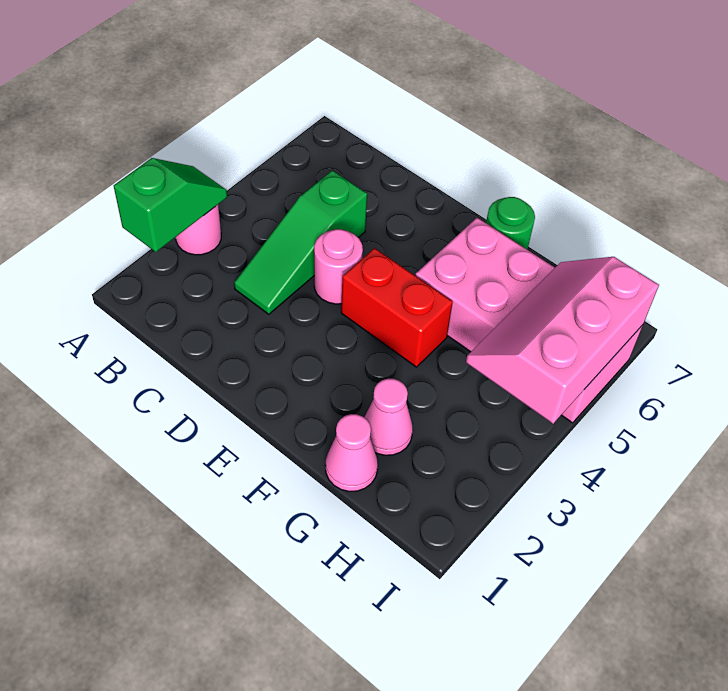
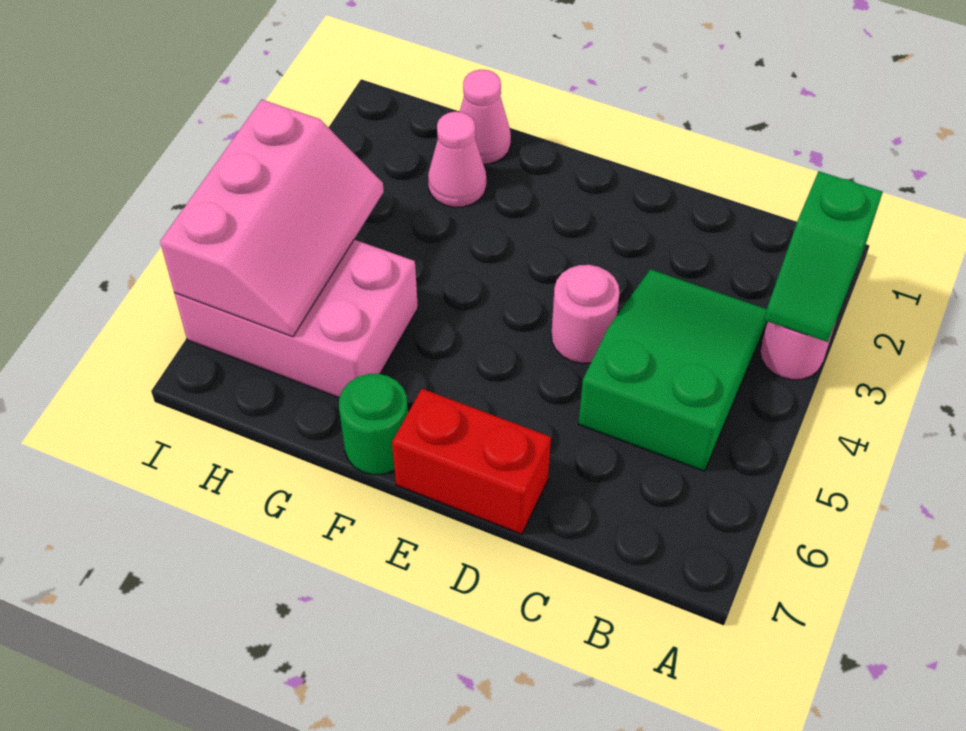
green 1x3 slope [234,170,367,314] -> green 2x3 slope [579,269,767,471]
red 1x2 brick [341,248,453,367] -> red 1x2 brick moved to [392,389,551,534]
pink 2x4 brick [415,218,643,423] -> pink 2x3 brick [174,240,418,398]

